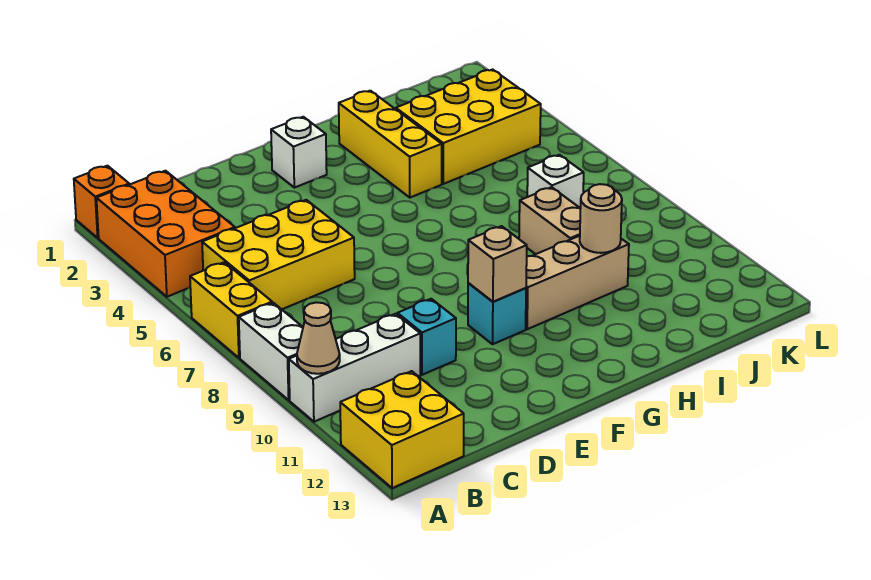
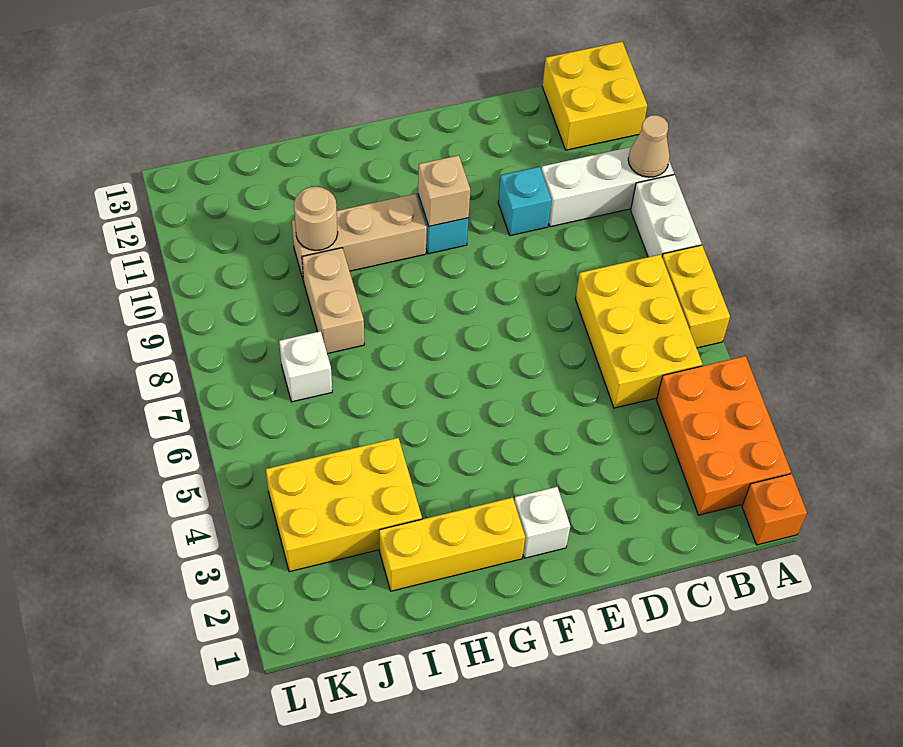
yellow 2x3 brick [202,200,355,309] -> yellow 2x3 brick turned to [575,254,703,408]
yellow 1x3 brick [339,91,442,198] -> yellow 1x3 brick turned to [379,497,525,591]

